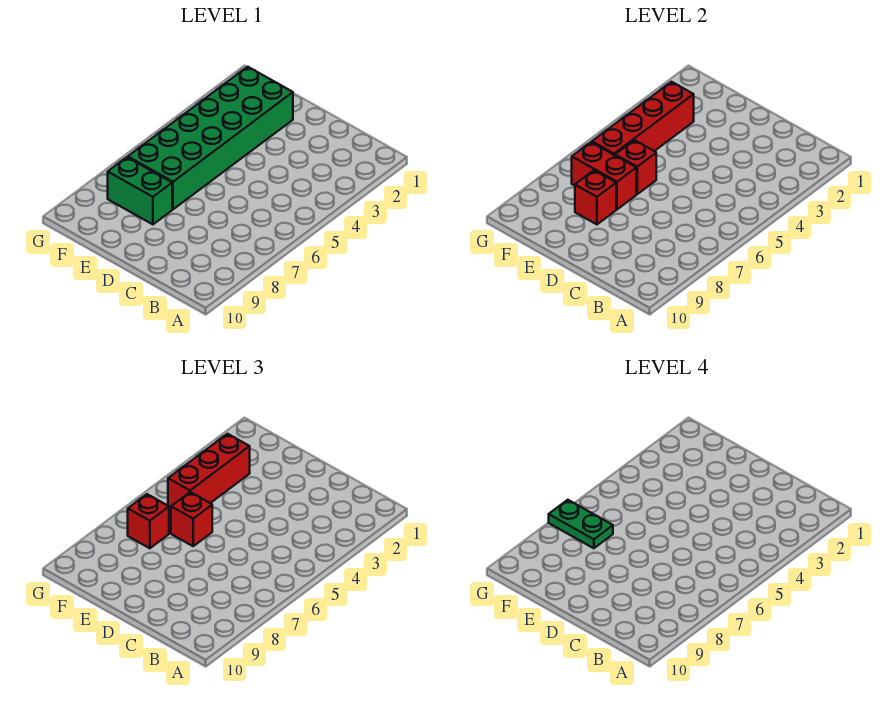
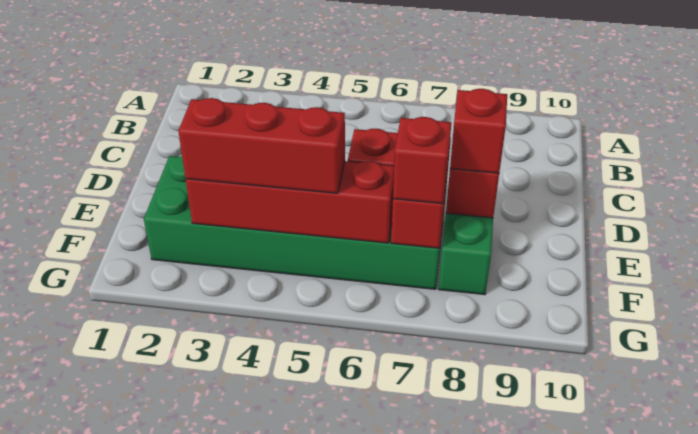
red 1x1 brick [171,492,212,546] -> red 1x1 brick moved to [450,89,507,173]
green 1x2 plate [549,500,613,548] -> none

